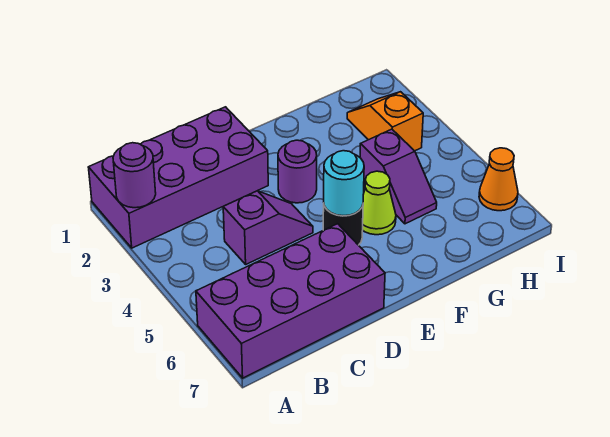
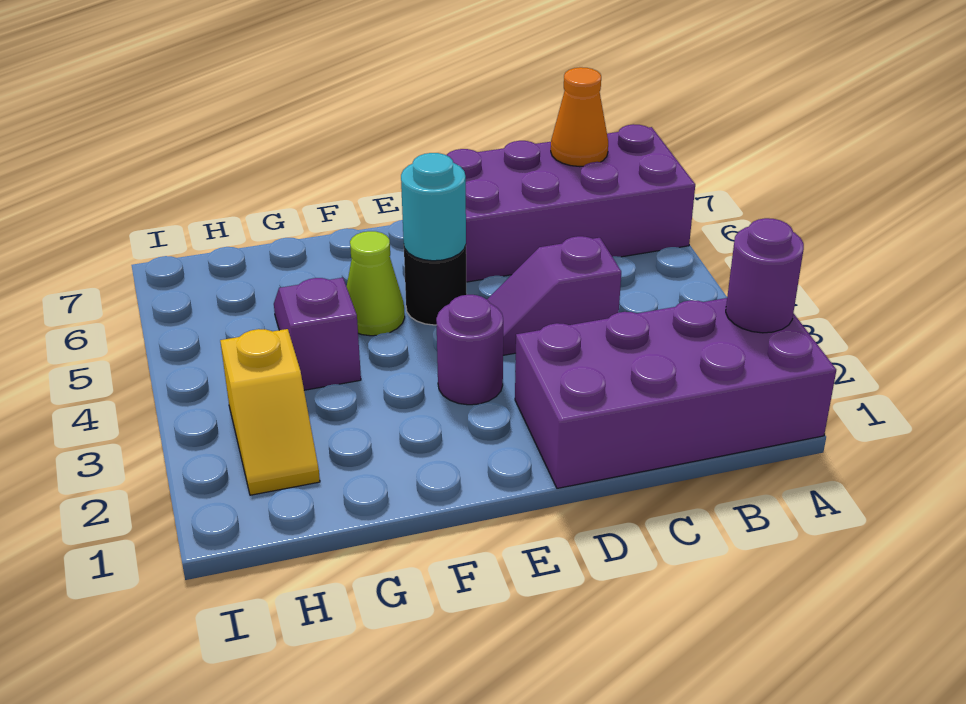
orange 1x2 slope [347,92,423,151] -> yellow 1x2 slope [220,329,320,495]
orange 1x1 cone [479,148,518,211] -> orange 1x1 cone moved to [551,67,608,167]

